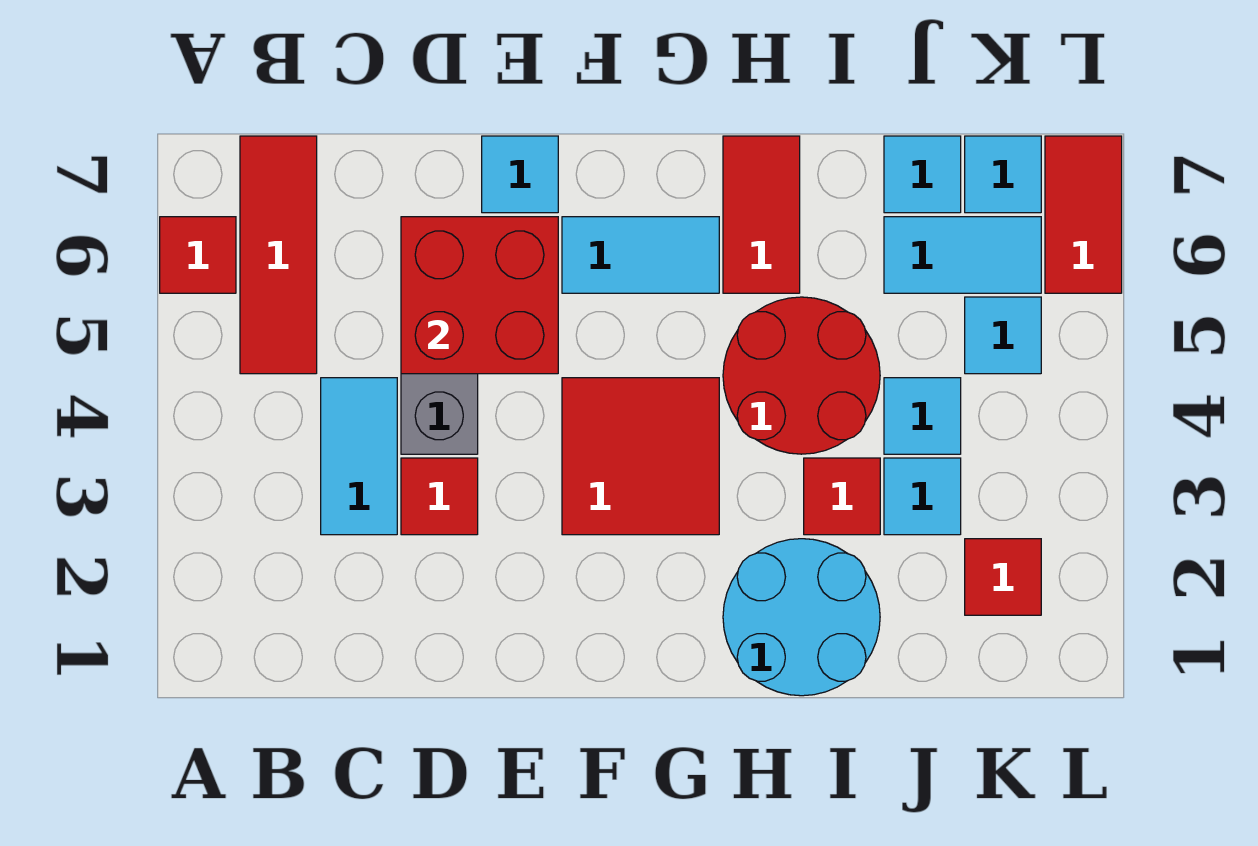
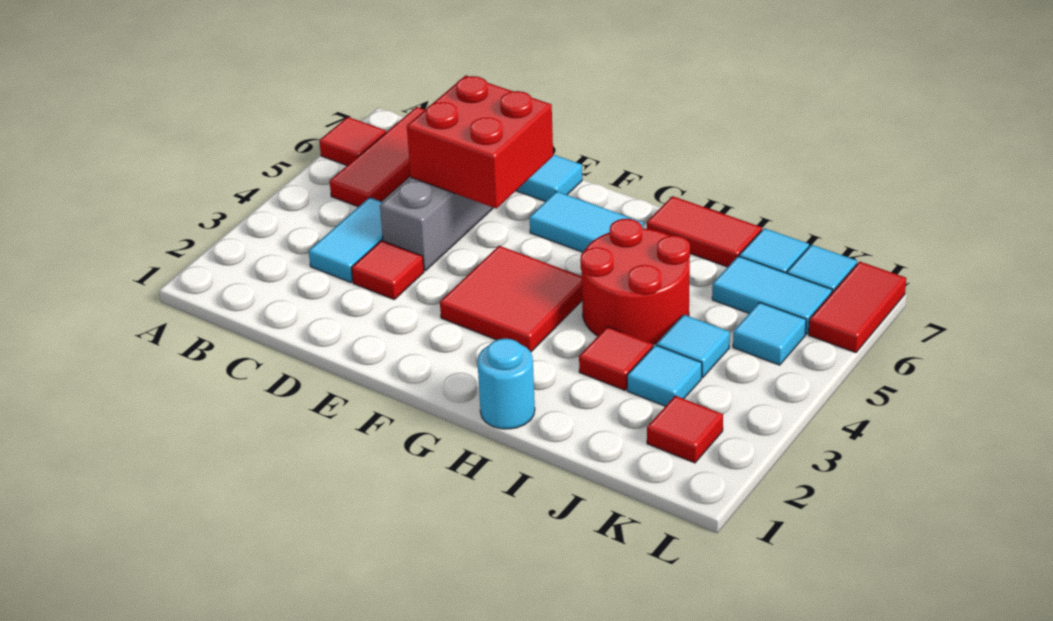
cyan 2x2 round brick [723,539,880,696] -> cyan 1x1 round brick [477,339,535,429]
red 1x2 tile [723,136,800,293] -> red 1x2 tile turned to [647,196,762,267]

